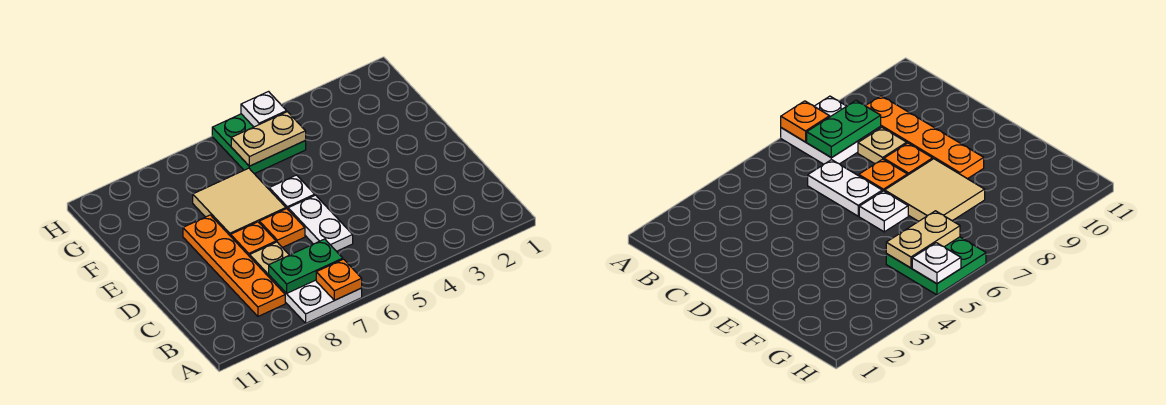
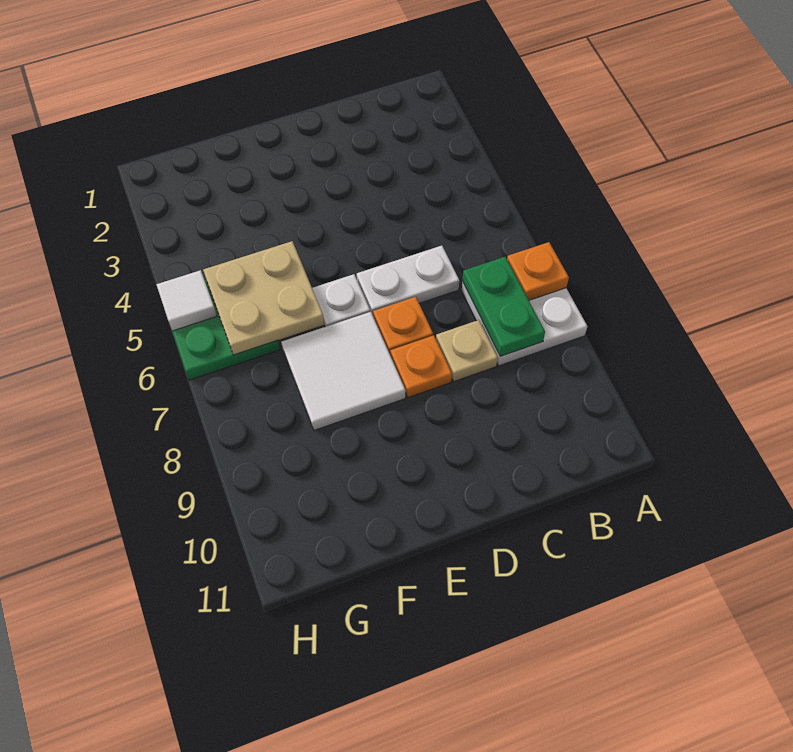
orange 1x4 plate [183,215,285,316] -> none
tan 2x2 tile [193,168,286,236] -> white 2x2 tile [281,312,405,430]
tan 1x2 plate [231,112,306,166] -> tan 2x2 plate [203,241,324,355]
white 1x1 plate [241,92,287,127] -> white 1x1 tile [156,270,217,331]

